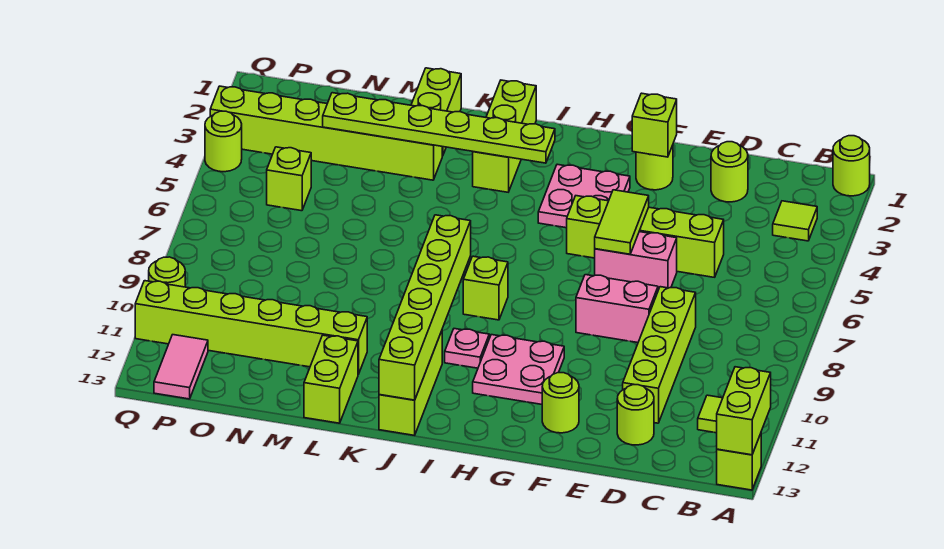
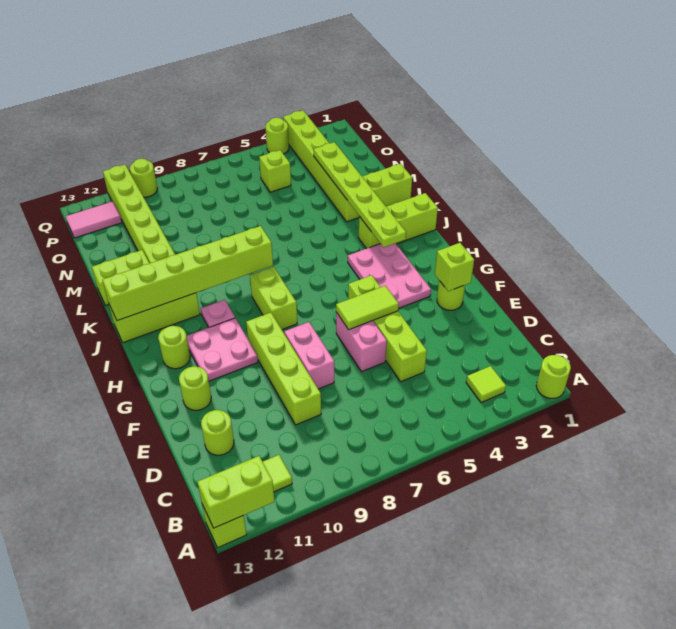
lime 1x1 round brick [711,142,748,202] -> lime 1x1 round brick moved to [158,326,190,369]
lime 1x4 brick [623,287,696,423] -> lime 1x4 brick turned to [246,313,321,425]
pink 2x2 plate [538,164,630,228] -> pink 2x3 plate [348,243,431,308]
lime 1x1 brick [463,256,508,320] -> lime 1x2 brick [250,267,297,329]

